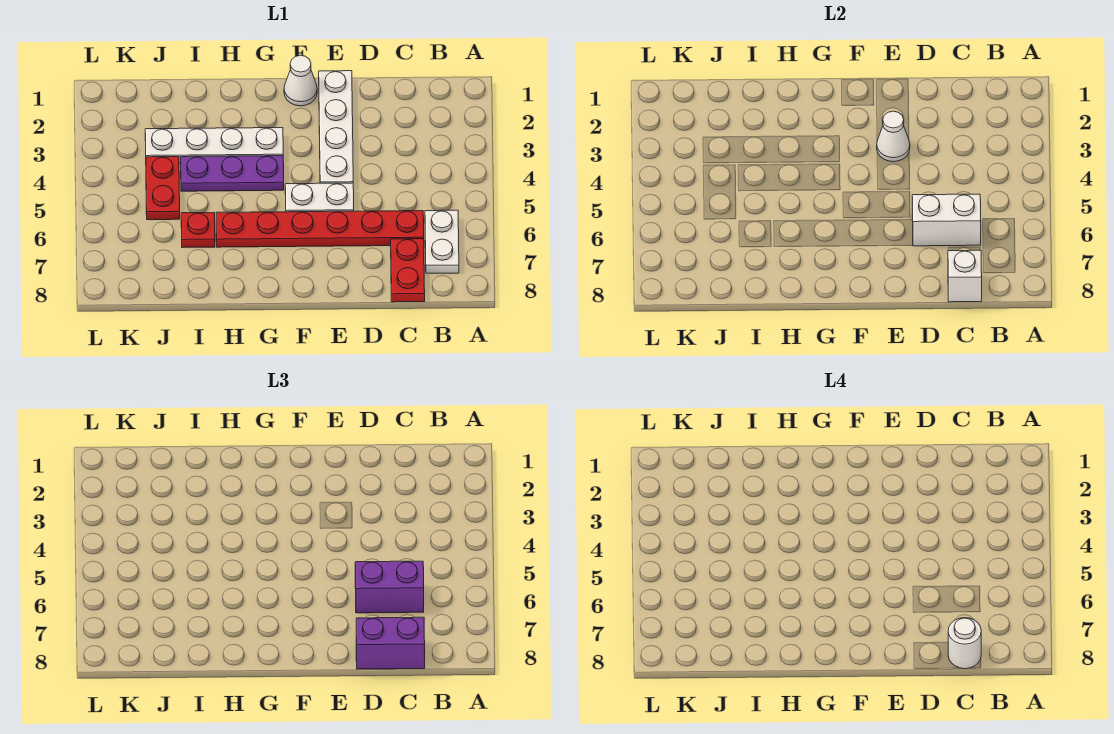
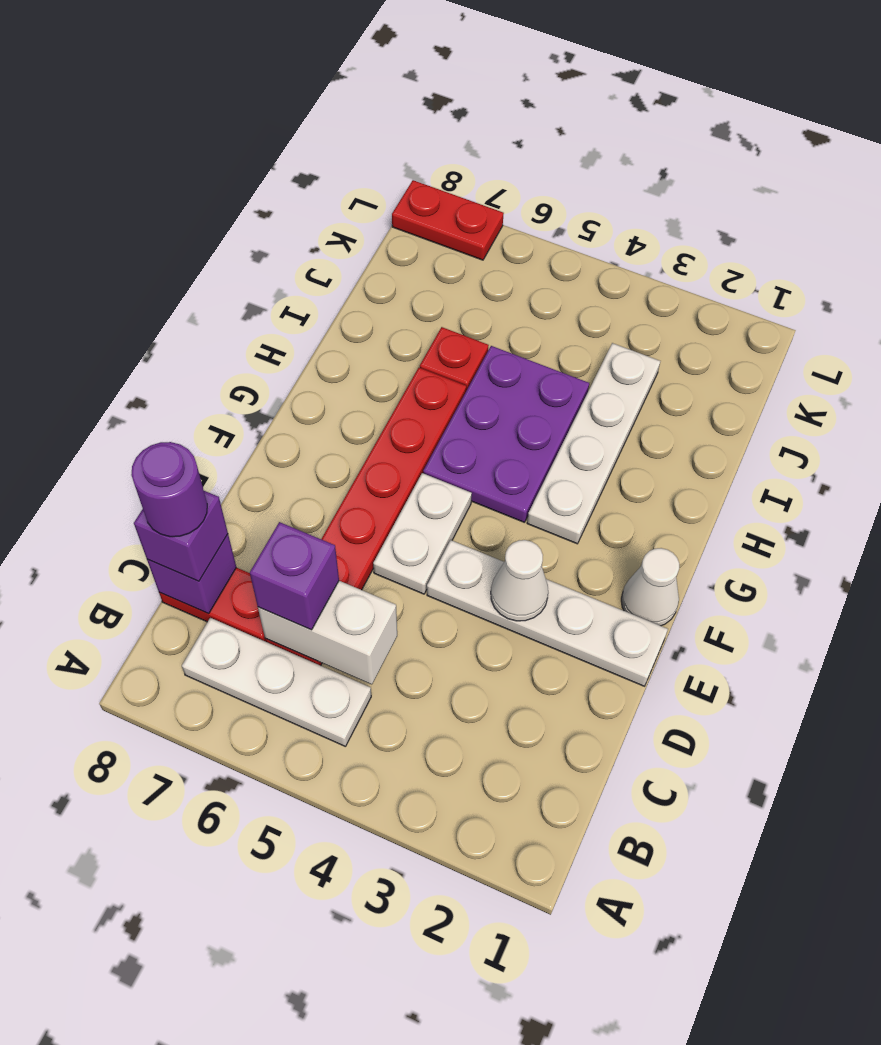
white 1x2 plate [425,210,459,273] -> white 1x3 plate [182,618,371,747]
white 1x2 brick [912,194,981,246] -> white 1x2 brick turned to [258,581,397,684]
purple 1x2 brick [355,561,424,613] -> purple 1x1 brick [250,522,339,630]
white 1x1 brick [948,250,982,302] -> purple 1x1 brick [147,534,236,614]
purple 1x2 brick [356,617,425,669] -> purple 1x1 brick [134,491,228,581]
white 1x1 round brick [948,618,981,669] -> purple 1x1 round brick [131,442,207,537]
purple 1x3 plate [181,156,284,191] -> purple 2x3 plate [423,346,589,522]
red 1x2 plate [146,157,180,220] -> red 1x2 plate moved to [392,180,504,260]

